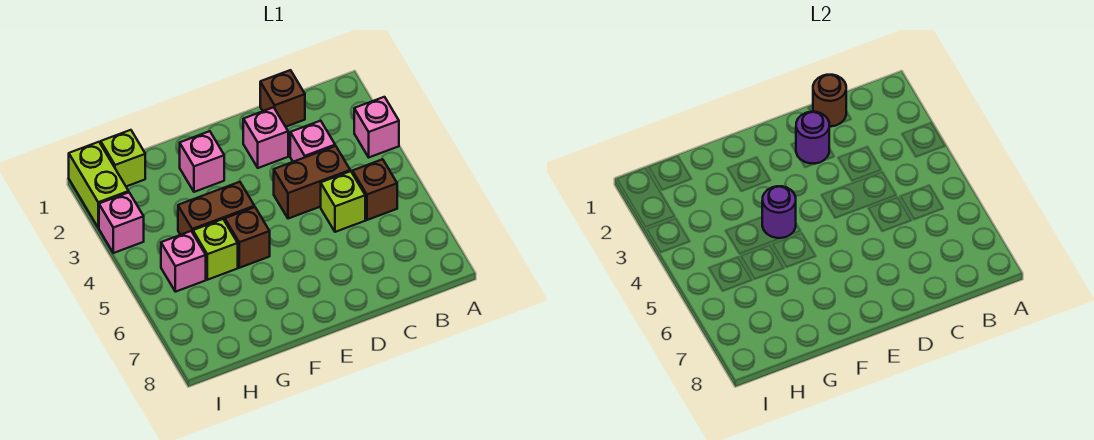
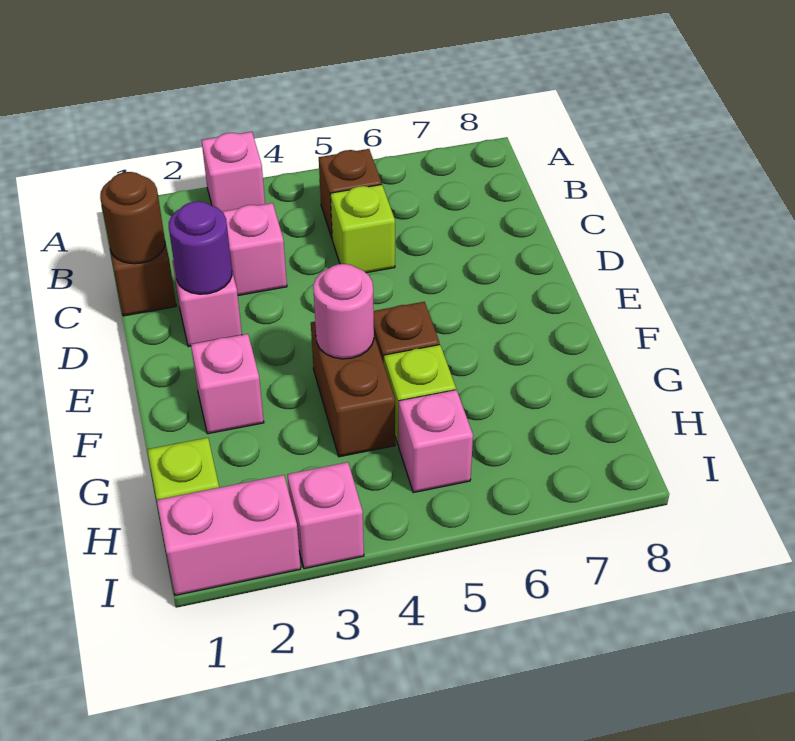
brown 1x2 brick [274,146,350,219] -> none
purple 1x1 round brick [762,186,796,238] -> pink 1x1 round brick [313,264,374,359]
lime 1x2 brick [69,142,129,228] -> pink 1x2 brick [157,475,301,595]

